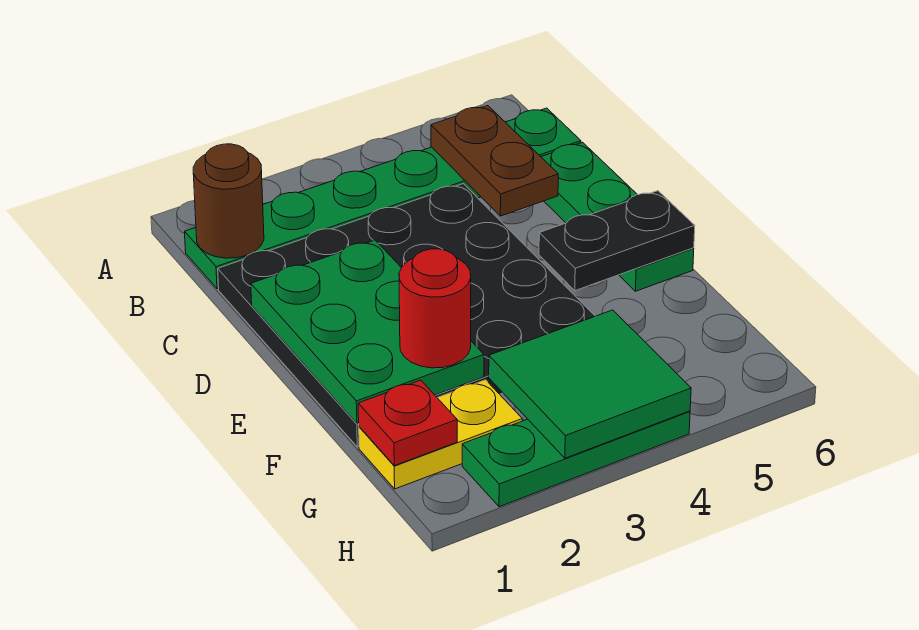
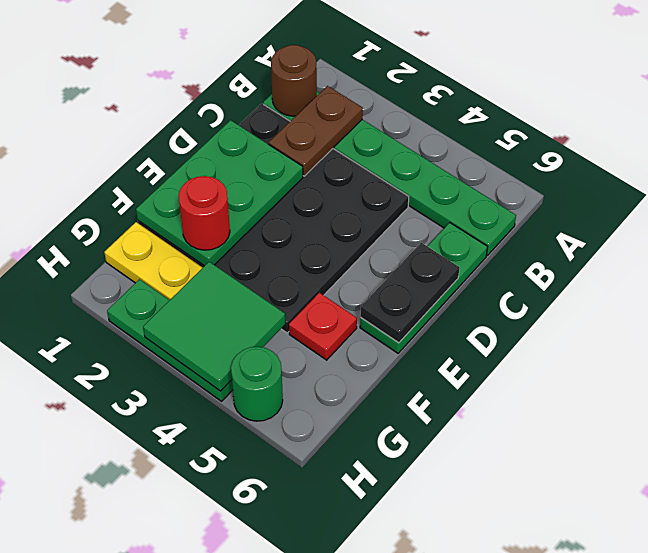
brown 1x2 plate [431,106,558,216] -> brown 1x2 plate moved to [269,86,363,176]
black 1x2 plate [539,191,695,291] -> black 1x2 plate turned to [360,243,459,343]
red 1x1 plate [358,380,457,466] -> red 1x1 plate moved to [289,293,357,360]
none -> green 1x1 round brick [231,347,283,421]

